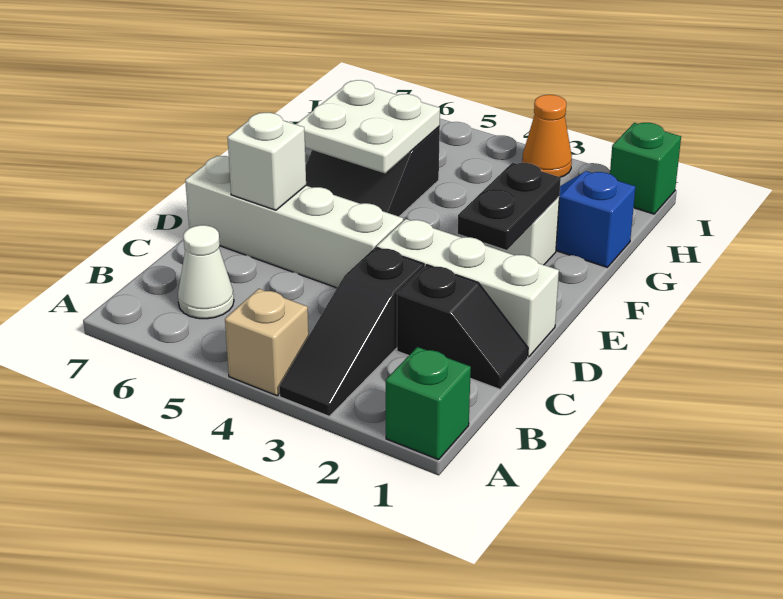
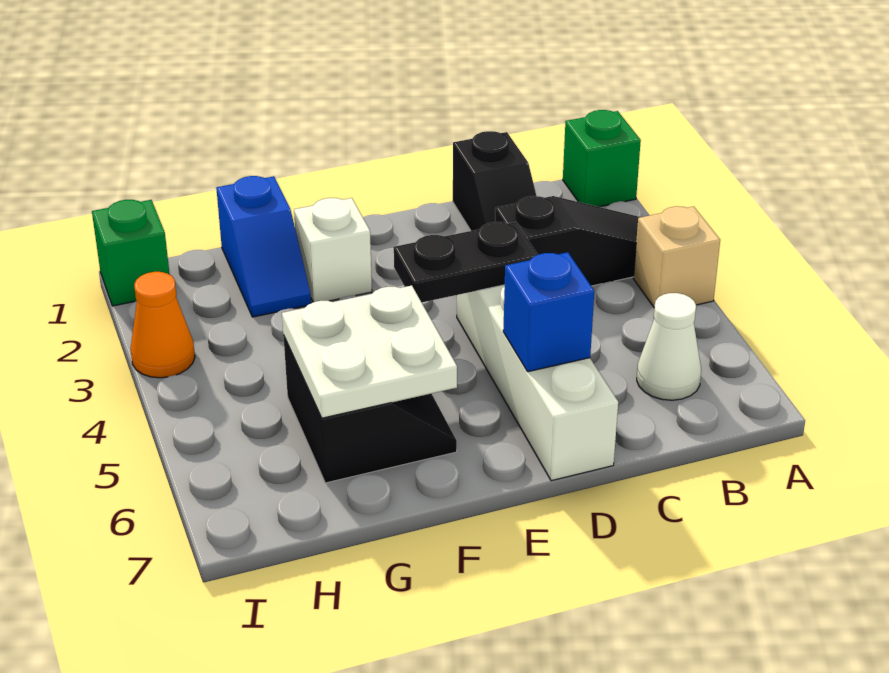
black 1x2 slope [397,265,528,389] -> black 1x2 slope turned to [453,131,536,231]
white 1x3 brick [377,219,559,357] -> none
white 1x1 brick [228,113,306,210] -> blue 1x1 brick [503,252,594,372]
black 1x2 plate [458,163,561,250] -> black 1x2 plate moved to [394,222,538,302]

